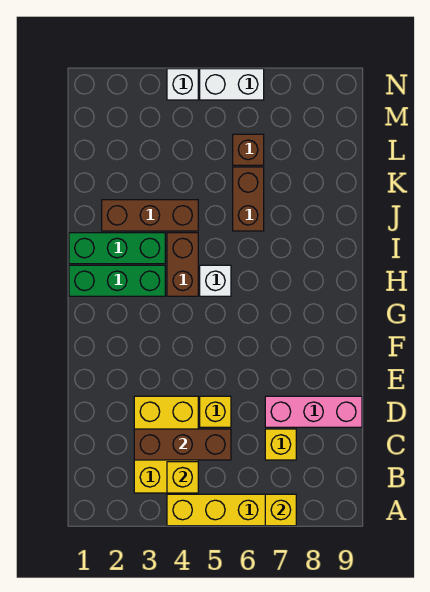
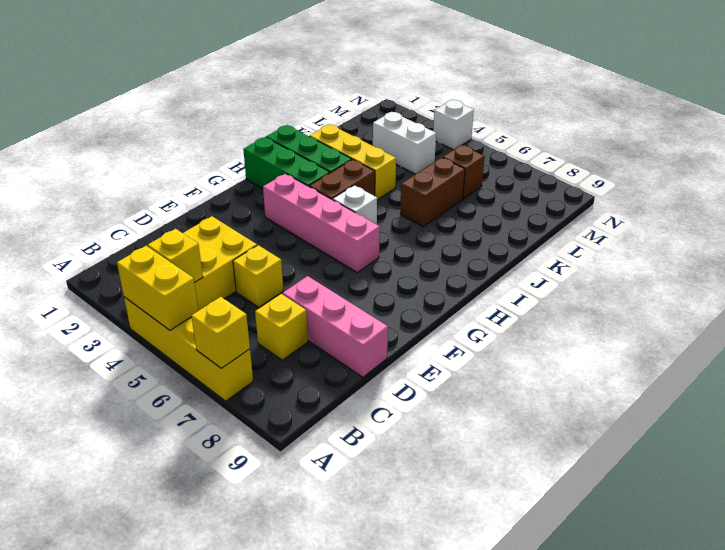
none -> yellow 1x2 brick [117,246,198,330]
brown 1x3 brick [134,429,231,460] -> none
none -> pink 1x4 brick [263,174,380,272]
brown 1x3 brick [102,200,198,231] -> yellow 1x3 brick [309,124,396,200]
white 1x2 brick [200,69,264,100] -> white 1x2 brick moved to [373,112,436,174]

